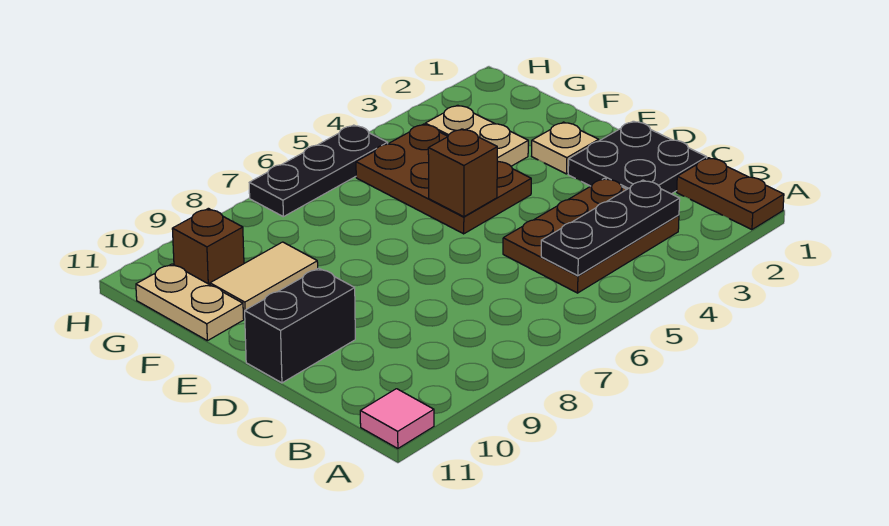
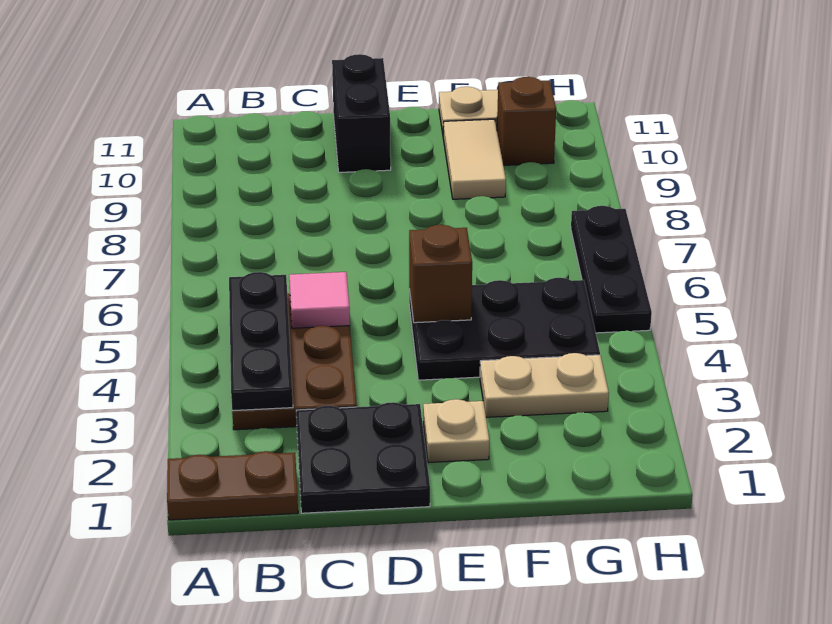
pink 1x1 tile [360,389,434,449] -> pink 1x1 tile moved to [289,272,350,328]
brown 2x3 plate [356,124,531,234] -> black 2x3 plate [409,278,600,380]

